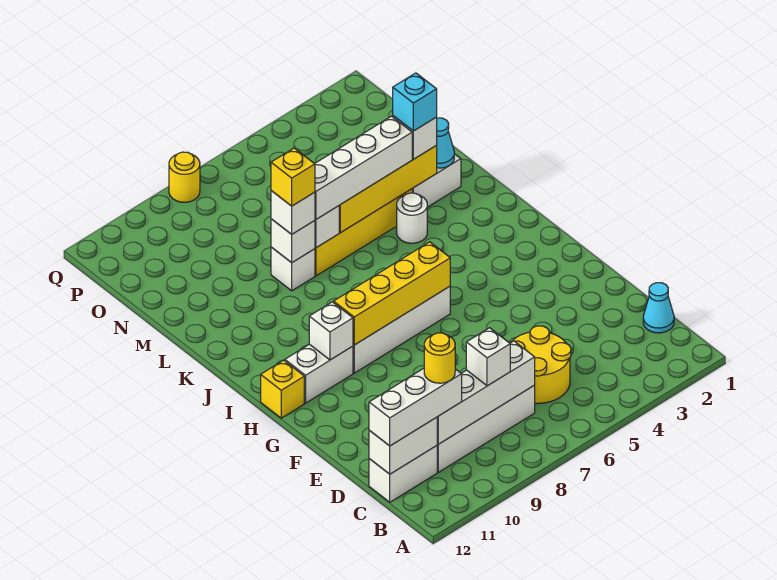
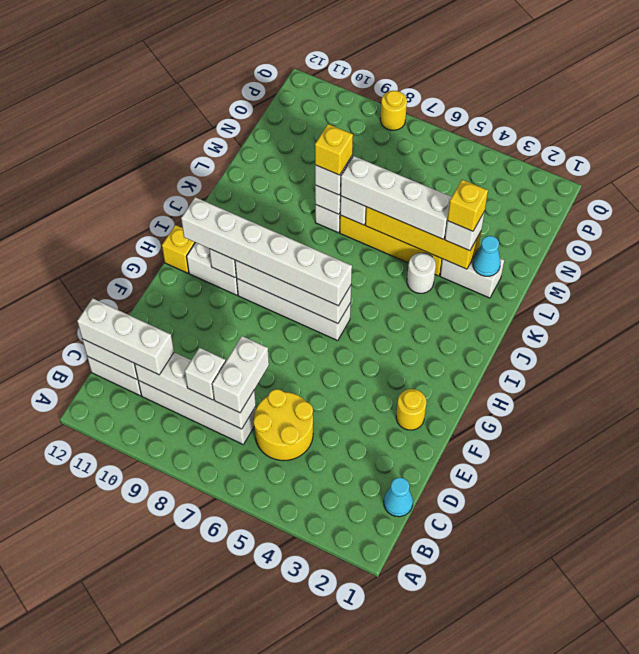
none -> white 1x2 brick [212,336,269,413]
yellow 1x1 round brick [424,333,455,383] -> yellow 1x1 round brick moved to [396,389,426,430]
yellow 1x4 brick [334,242,450,345] -> white 1x4 brick [235,260,351,324]
none -> white 1x6 brick [181,197,352,306]
cyan 1x1 brick [393,73,437,131] -> yellow 1x1 brick [447,180,488,231]

